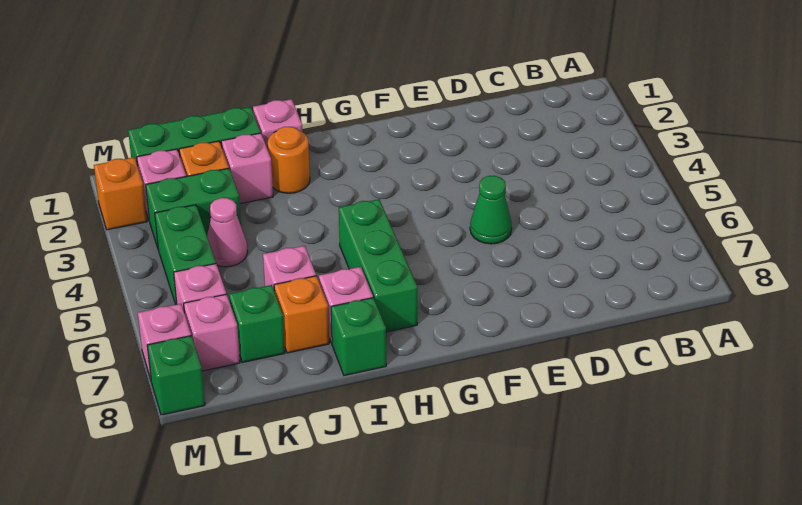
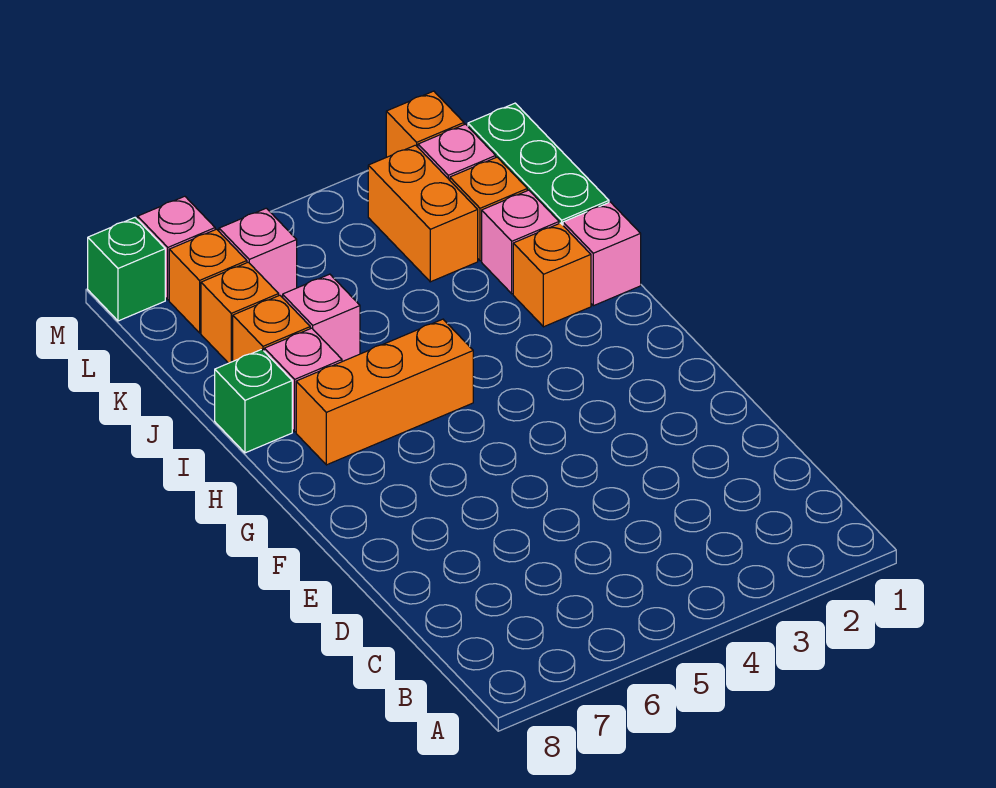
green 1x1 cone [470,176,512,244] -> none
green 1x3 brick [339,199,417,332] -> orange 1x3 brick [296,319,473,465]
orange 1x1 round brick [268,127,310,193] -> orange 1x1 brick [513,223,591,327]
green 1x2 brick [146,168,241,248] -> orange 1x2 brick [368,145,478,282]
pink 1x1 cone [207,198,248,267] -> none
green 1x1 brick [229,285,285,363] -> orange 1x1 brick [201,262,279,363]
green 1x2 brick [155,205,216,305] -> none
pink 1x1 brick [184,294,240,371] -> orange 1x1 brick [169,229,247,333]

